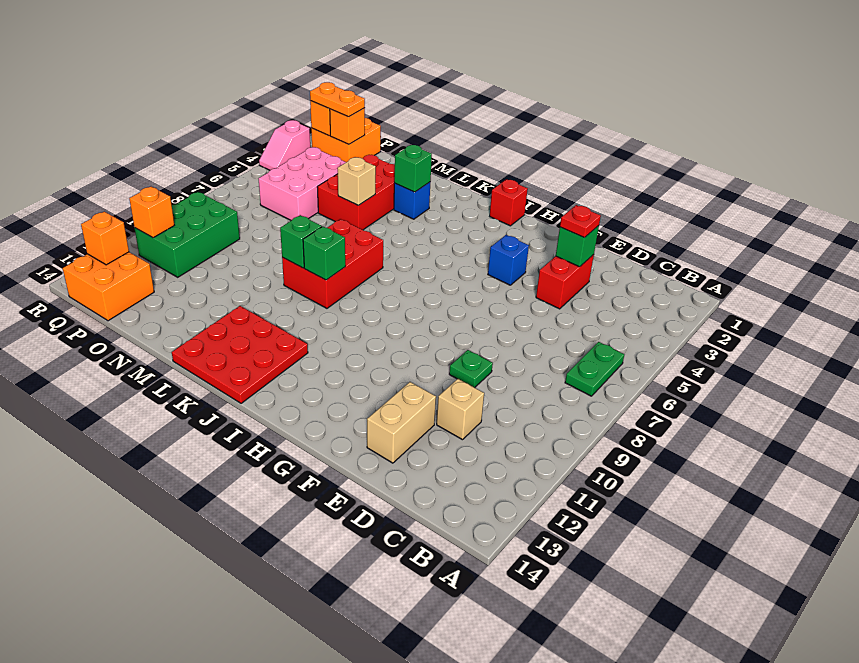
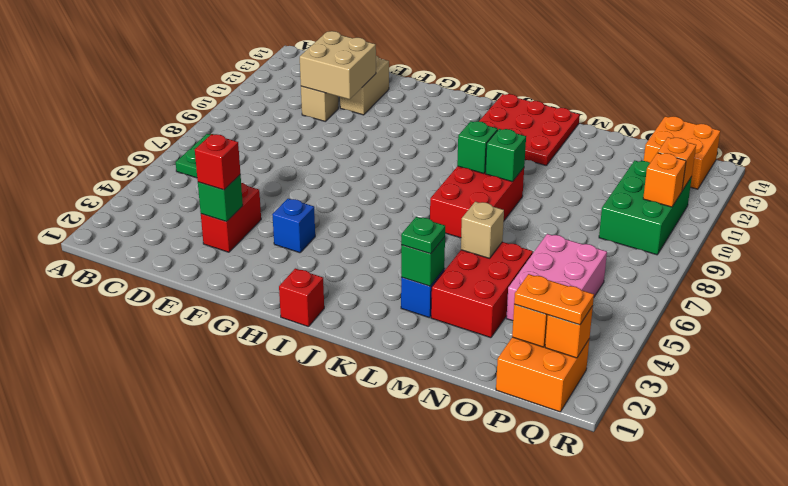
none -> tan 2x2 brick [300,31,376,99]
red 1x1 plate [560,205,601,238] -> red 1x1 brick [195,134,240,190]
green 1x1 plate [449,350,493,388] -> green 1x1 plate moved to [401,217,445,254]
orange 1x1 brick [81,212,129,265] -> orange 1x1 brick moved to [643,153,686,207]
pink 1x2 slope [259,120,310,170] -> none

